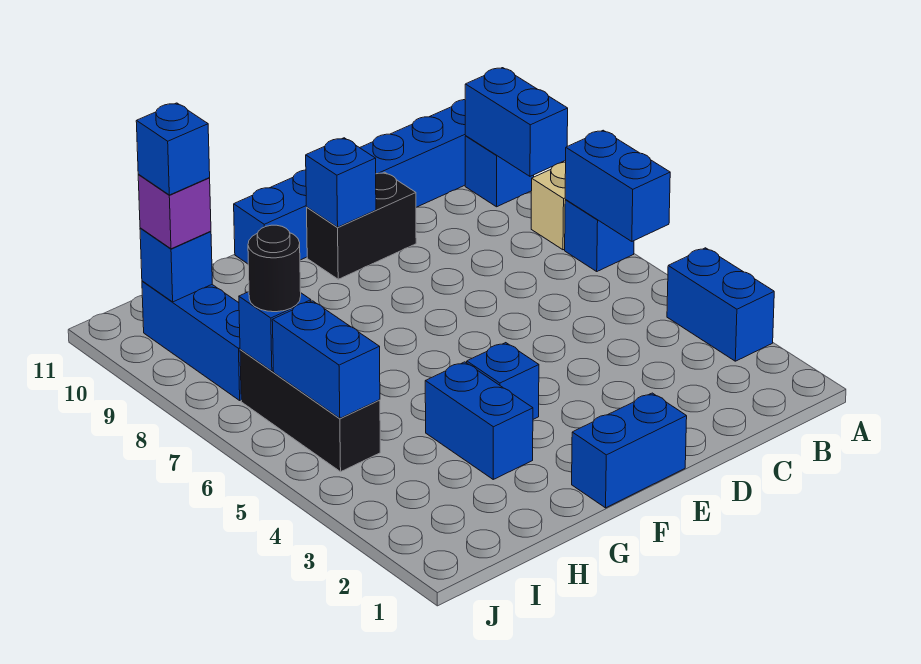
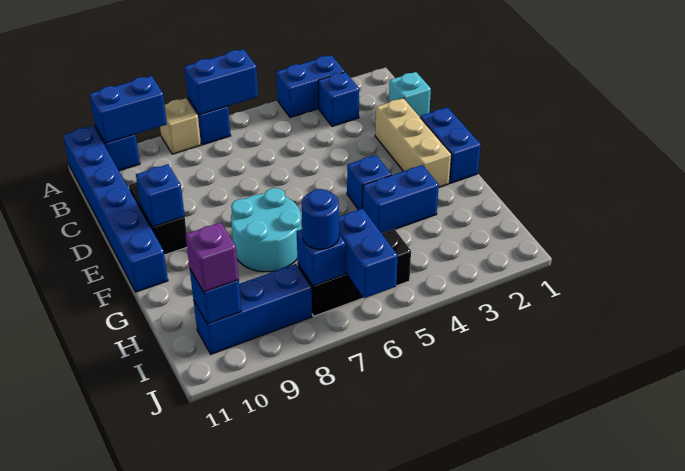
none -> cyan 1x1 brick [389,72,431,117]
none -> tan 1x3 brick [375,98,451,187]
none -> cyan 2x2 round brick [231,188,301,272]
blue 1x2 brick [272,301,380,418] -> blue 1x2 brick turned to [339,208,398,298]
black 1x1 round brick [248,225,301,312] -> blue 1x1 round brick [302,189,339,249]
blue 1x1 brick [136,103,210,195] -> blue 1x1 brick moved to [318,72,359,126]

